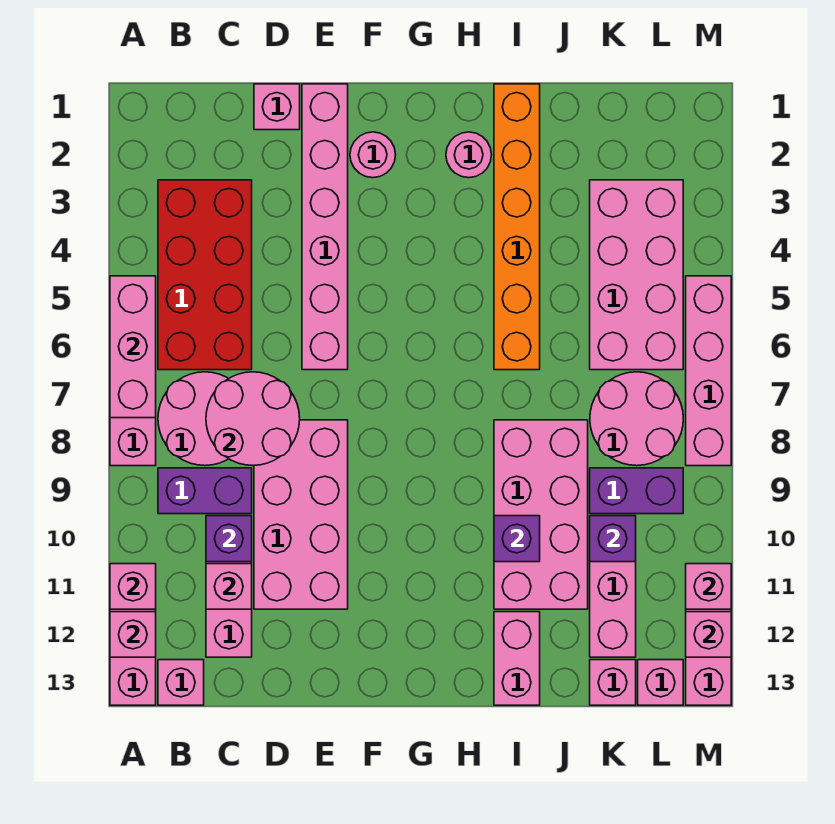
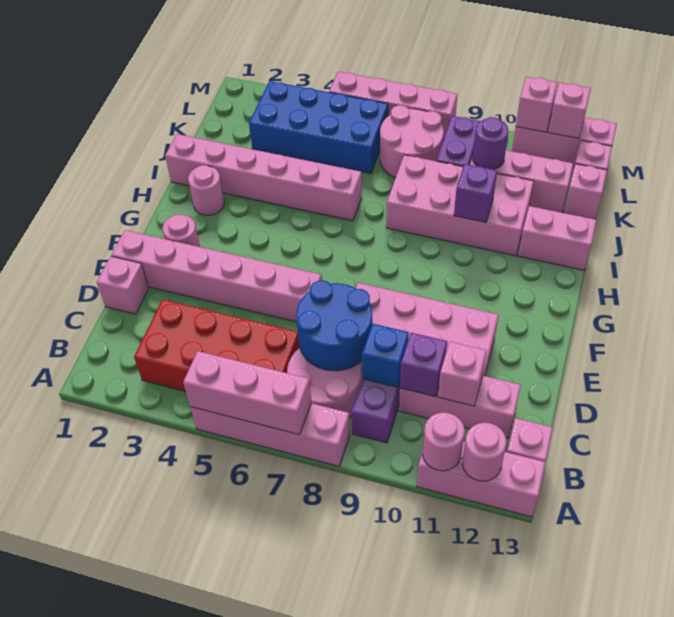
pink 1x1 brick [110,564,156,609] -> pink 1x1 round brick [423,412,465,471]
pink 1x1 brick [110,612,156,657] -> pink 1x1 round brick [462,423,506,481]
pink 2x2 round brick [206,372,300,466] -> blue 2x2 round brick [296,281,372,371]
none -> blue 1x1 brick [362,324,409,387]
orange 1x6 brick [494,84,540,370] -> pink 1x6 brick [165,134,362,221]
pink 2x4 brick [590,180,683,370] -> blue 2x4 brick [249,81,388,174]
purple 1x1 brick [590,516,636,562] -> purple 1x1 round brick [473,117,508,169]

